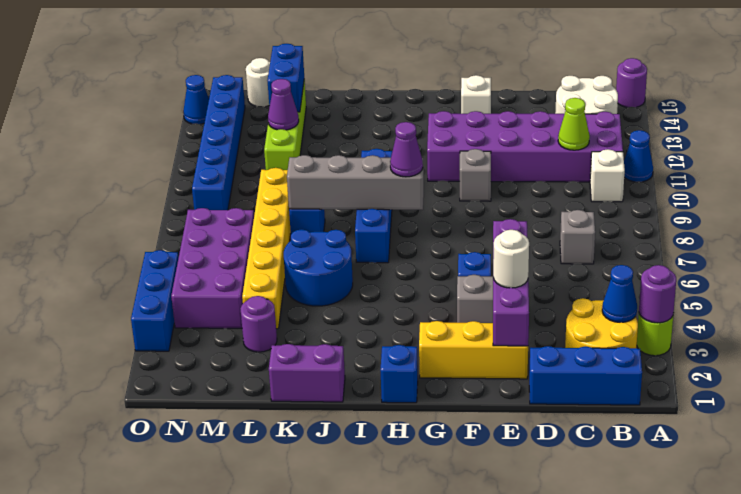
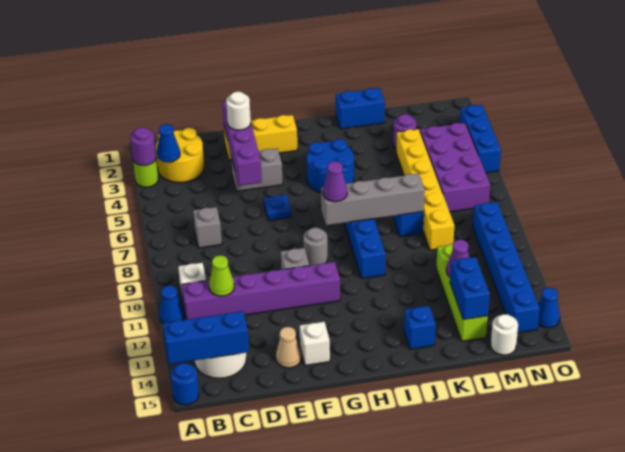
purple 1x1 round brick [616,58,647,107] -> blue 1x1 round brick [171,363,199,405]
blue 1x3 brick [529,346,642,405] -> blue 1x3 brick moved to [163,311,249,364]
purple 2x6 brick [427,111,623,182] -> purple 1x6 brick [182,262,340,320]
none -> tan 1x1 cone [276,327,301,368]
none -> grey 1x1 round brick [303,228,328,266]
blue 1x1 brick [380,345,418,403] -> blue 1x1 brick moved to [404,306,436,349]
purple 1x2 brick [269,344,345,402] -> blue 1x2 brick [336,88,385,129]
blue 2x2 round brick [284,229,353,306] -> blue 2x2 round brick moved to [307,139,354,193]

